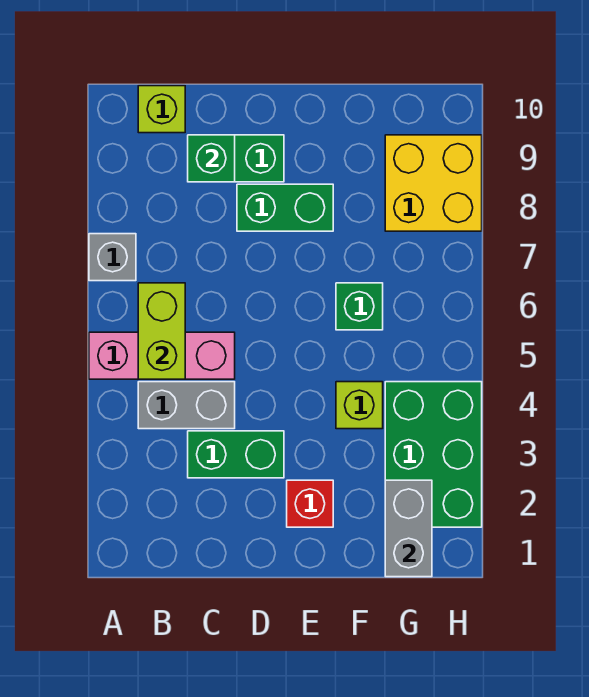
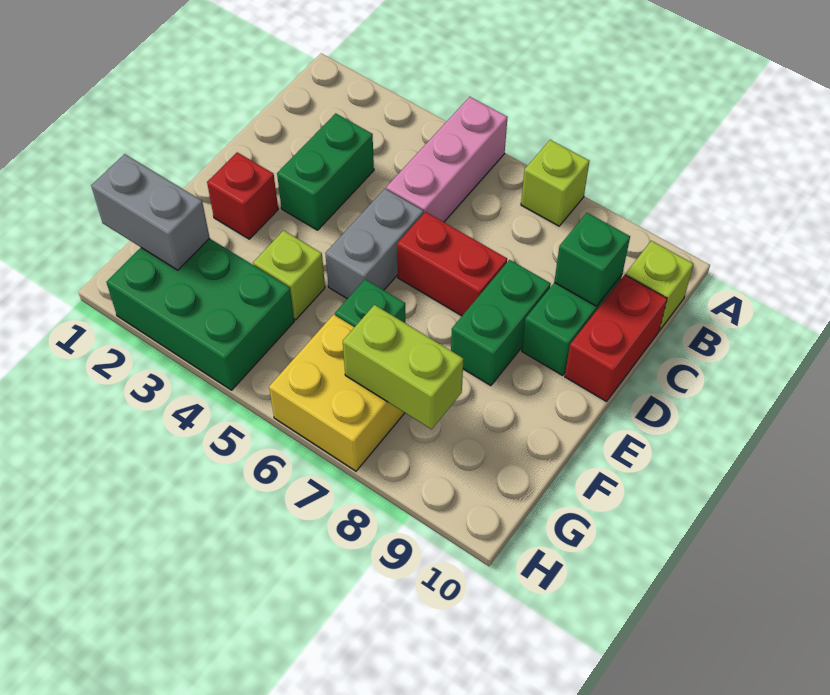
grey 1x1 brick [89,234,136,281] -> lime 1x1 brick [521,140,589,226]
grey 1x2 brick [138,382,235,429] -> grey 1x2 brick moved to [325,189,423,299]
lime 1x2 brick [138,283,185,379] -> lime 1x2 brick moved to [343,305,464,429]
none -> red 1x2 brick [565,275,667,402]
none -> red 1x2 brick [397,212,507,316]
yellow 2x2 brick [385,135,482,231] -> yellow 2x2 brick moved to [269,315,404,471]

